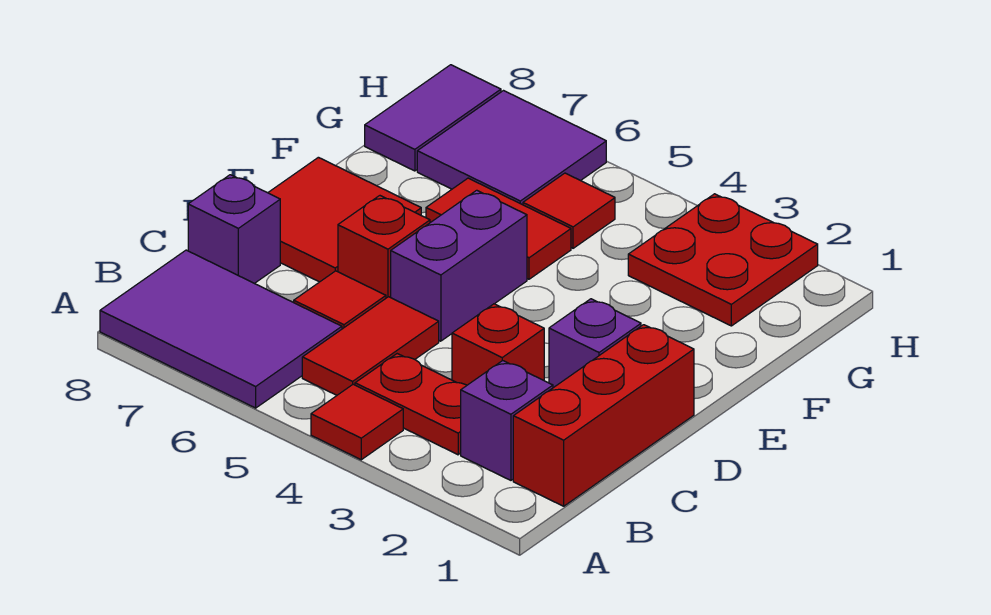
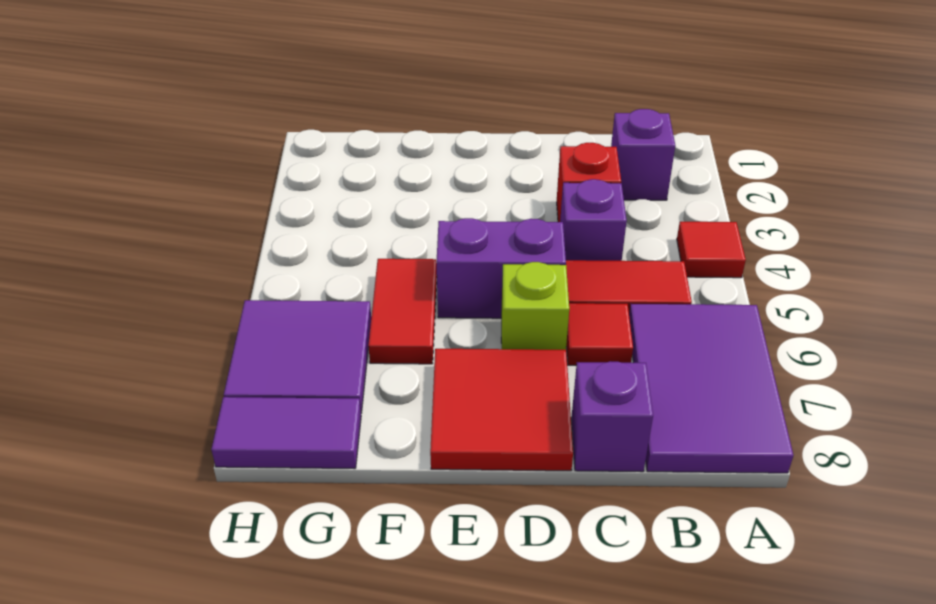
red 1x3 brick [513,325,694,506] -> none
red 1x2 plate [355,354,467,455] -> none
purple 1x1 brick [549,299,641,388] -> purple 1x1 brick moved to [560,179,627,261]
red 1x1 brick [338,196,430,298] -> lime 1x1 brick [501,262,569,350]
red 2x2 plate [628,194,818,326] -> none
red 1x1 tile [523,173,615,248] -> none

